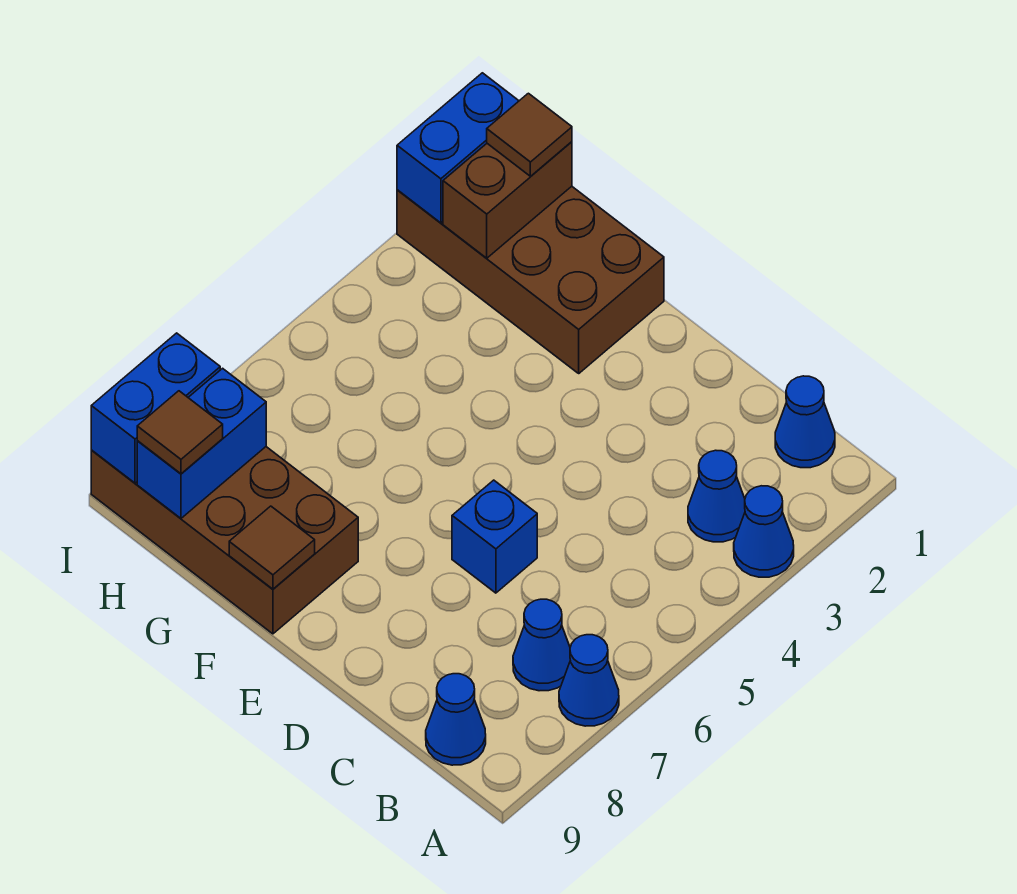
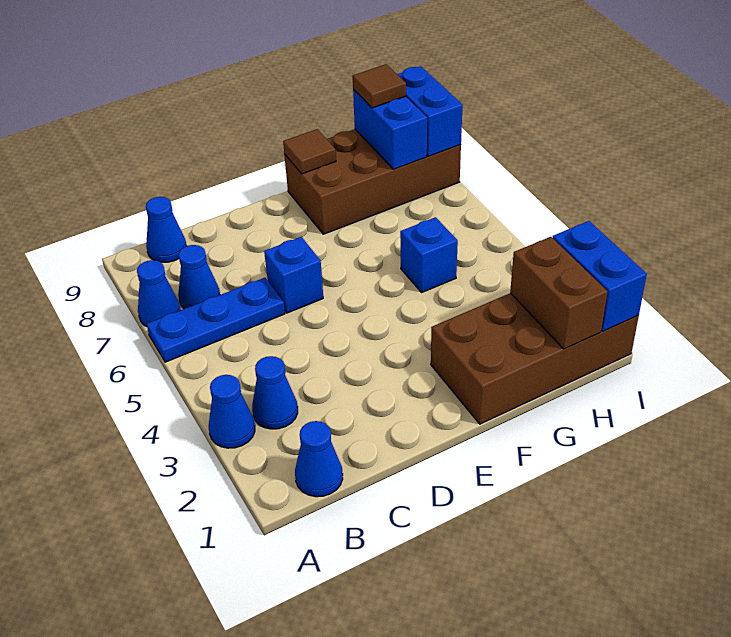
none -> blue 1x3 plate [147,278,285,362]
none -> blue 1x1 brick [400,217,458,292]
brown 1x1 tile [487,93,572,176] -> none

